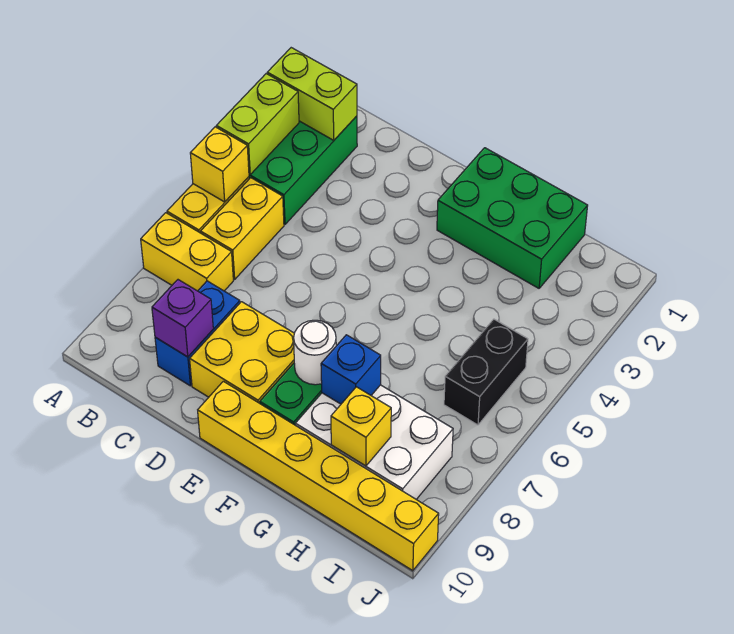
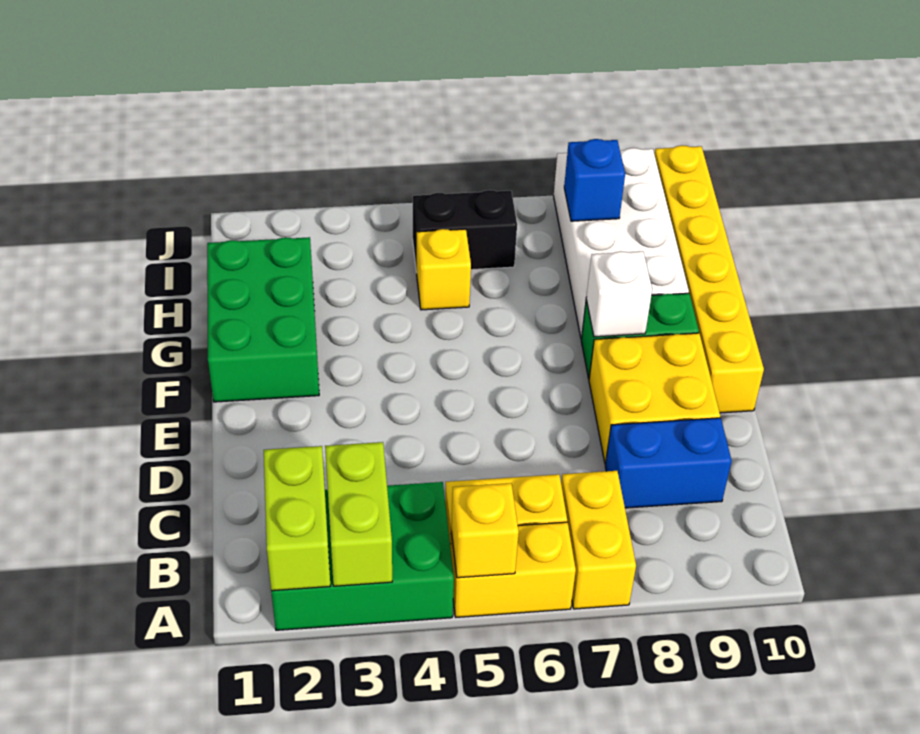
lime 1x2 brick [216,74,299,175] -> lime 1x2 brick turned to [325,442,392,586]
purple 1x1 brick [152,280,213,357] -> none
white 1x1 round brick [294,320,336,385] -> white 1x1 brick [586,251,652,337]
white 2x3 brick [295,385,453,499] -> white 2x4 brick [554,148,689,339]
blue 1x1 brick [321,335,381,404] -> blue 1x1 brick moved to [564,139,625,221]
yellow 1x1 brick [331,387,391,466] -> yellow 1x1 brick moved to [417,229,471,310]

